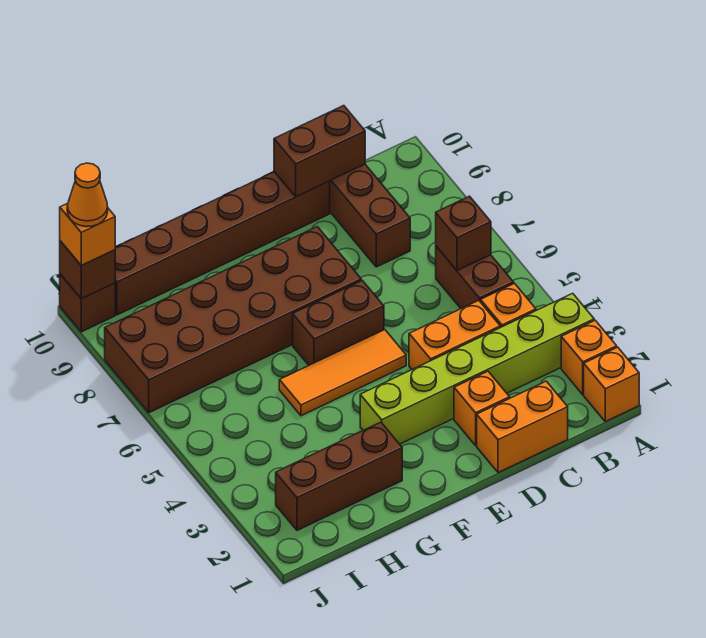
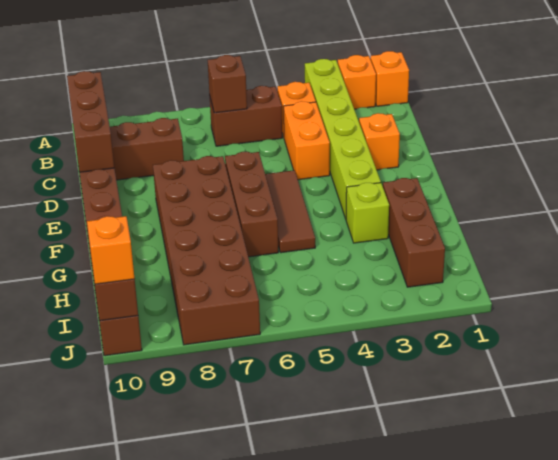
orange 1x2 brick [477,381,568,473] -> none
brown 1x2 brick [274,106,365,197] -> brown 1x3 brick [67,71,114,172]
orange 1x3 tile [279,330,406,416] -> brown 1x3 tile [265,170,315,253]
brown 1x2 brick [293,280,384,365] -> brown 1x3 brick [225,152,278,257]
none -> lime 1x1 brick [346,183,389,243]
orange 1x1 cone [67,163,108,227] -> none

